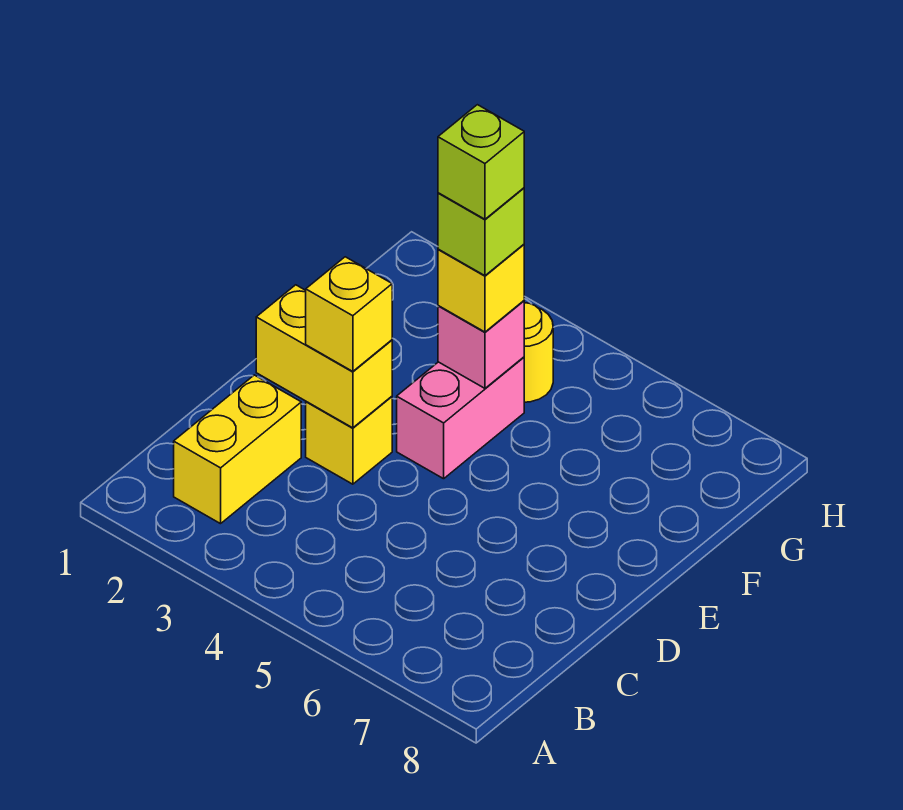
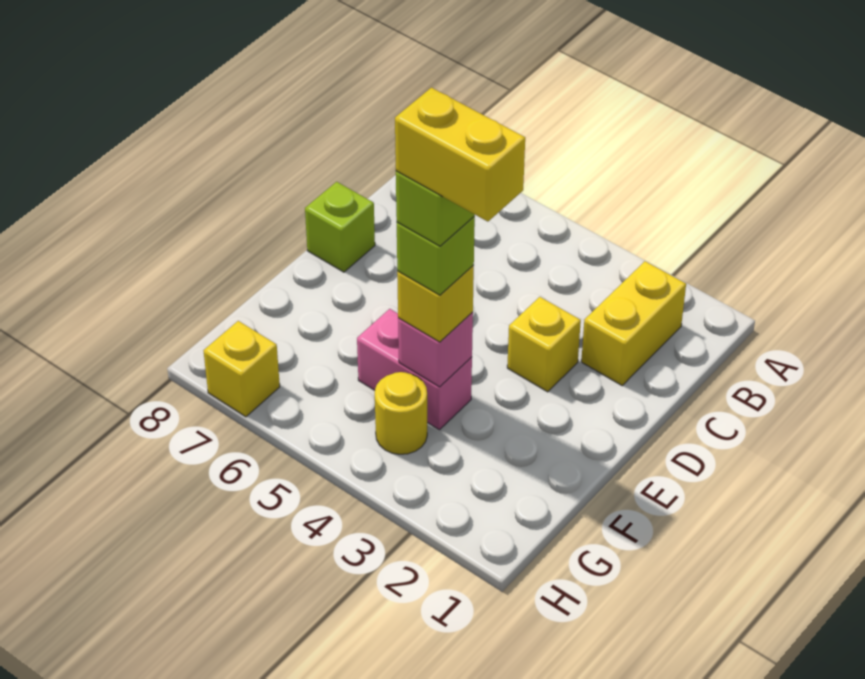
yellow 1x2 brick [256,285,392,428] -> yellow 1x2 brick moved to [395,88,525,222]
yellow 1x1 brick [306,257,392,371] -> yellow 1x1 brick moved to [203,321,280,417]
none -> lime 1x1 brick [305,182,375,272]
pink 1x2 brick [397,357,524,479] -> pink 1x2 brick turned to [357,309,472,430]

